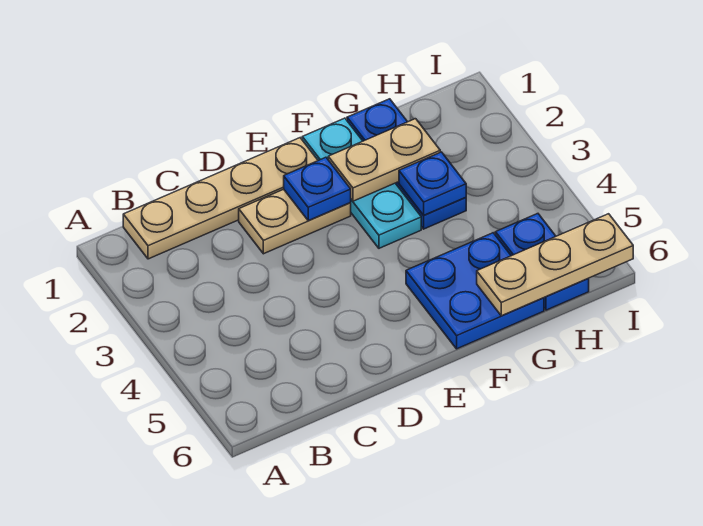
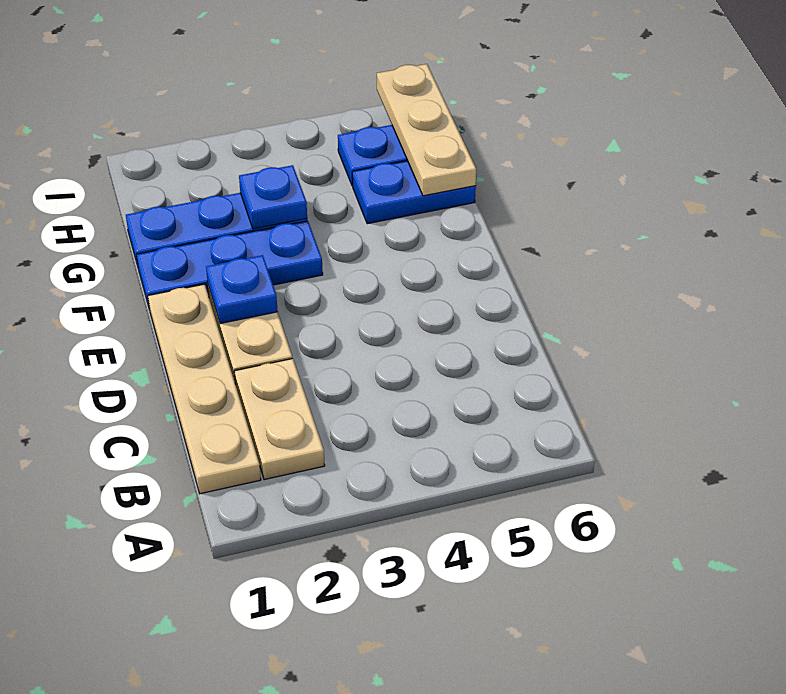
cyan 1x3 plate [302,118,421,248] -> blue 1x3 plate [136,221,323,310]
tan 1x2 plate [328,119,440,201] -> tan 1x2 plate moved to [234,359,325,480]
blue 2x2 plate [406,233,544,349] -> blue 1x2 plate [352,161,476,224]

